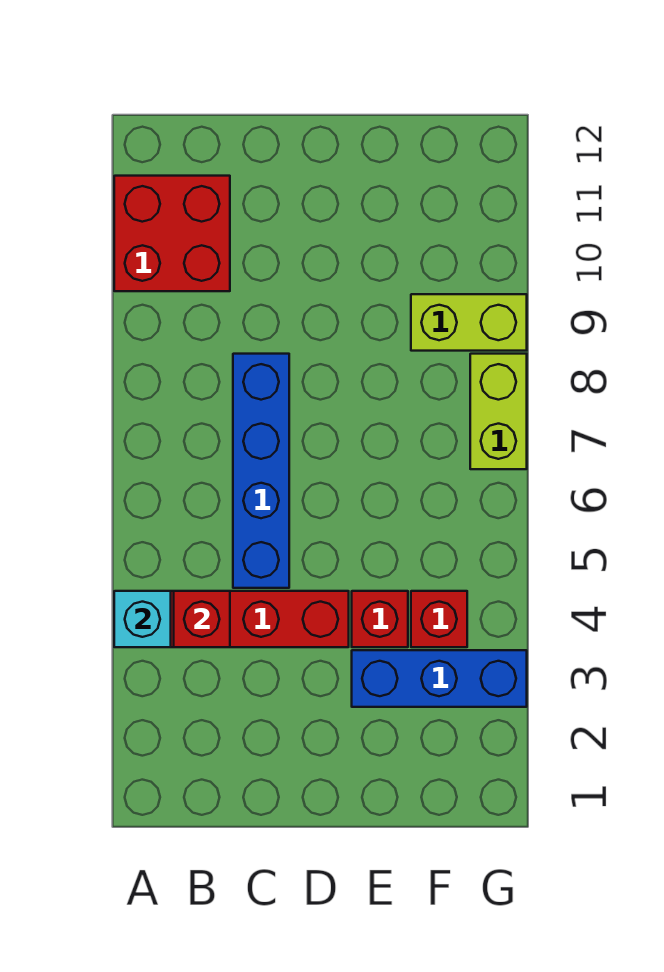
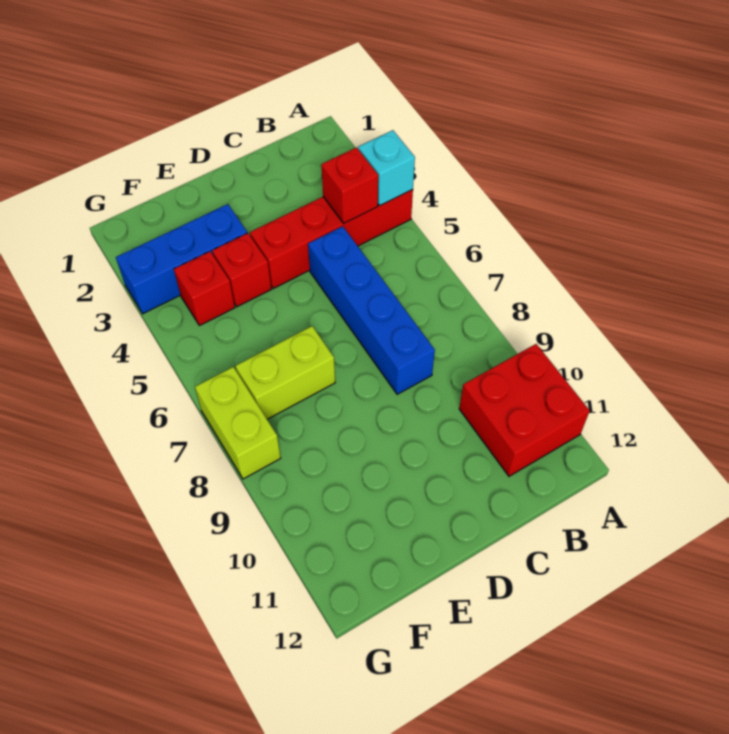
lime 1x2 brick [411,294,527,351] -> lime 1x2 brick moved to [236,326,335,419]

